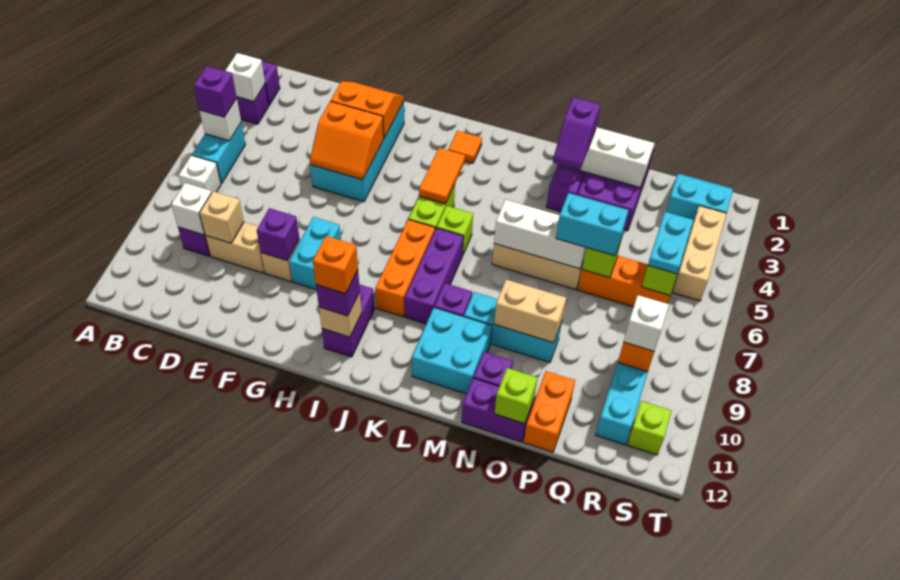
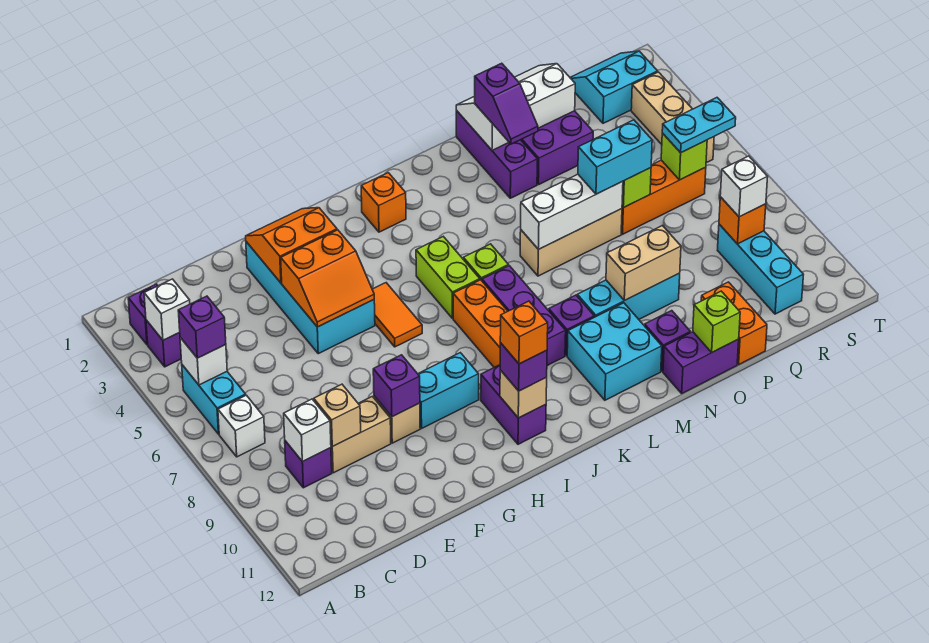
cyan 1x2 brick [289,217,341,289] -> cyan 1x2 brick turned to [418,353,479,428]
orange 1x1 tile [448,131,482,163] -> orange 1x1 brick [361,173,406,232]
orange 1x2 tile [419,148,465,204] -> orange 1x2 tile moved to [372,283,422,347]
cyan 1x2 plate [648,212,694,274] -> cyan 1x2 plate turned to [662,98,736,153]
lime 1x1 brick [627,401,671,455] -> none

